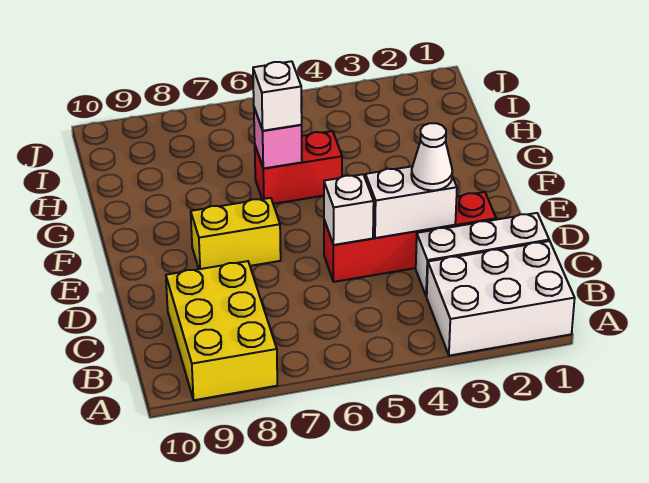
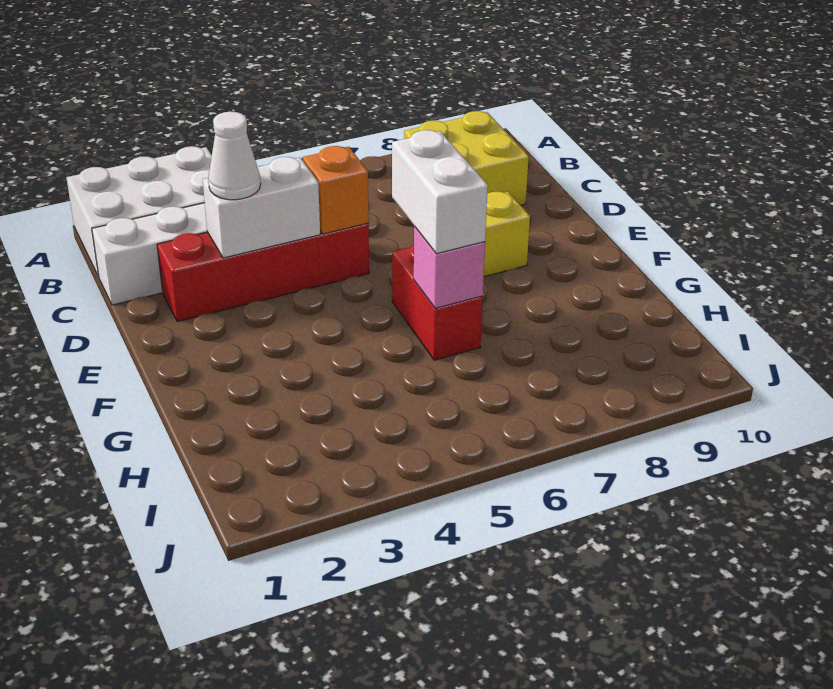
yellow 2x3 brick [166,261,277,400] -> yellow 2x2 brick [404,111,529,205]
white 1x1 brick [324,174,374,245] -> orange 1x1 brick [303,146,369,234]
red 1x2 brick [255,131,342,204] -> red 1x2 brick turned to [392,244,483,360]
white 1x1 brick [253,61,302,131] -> white 1x2 brick [392,130,488,254]

